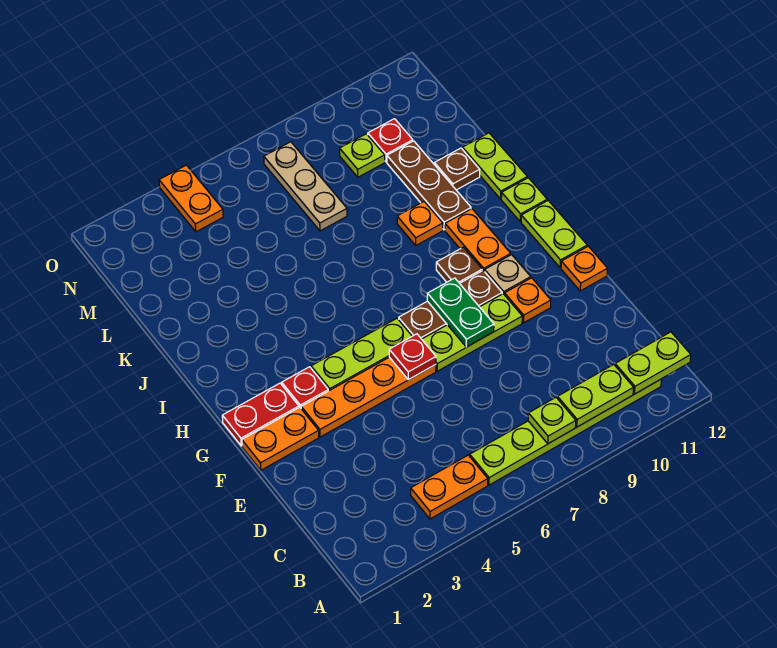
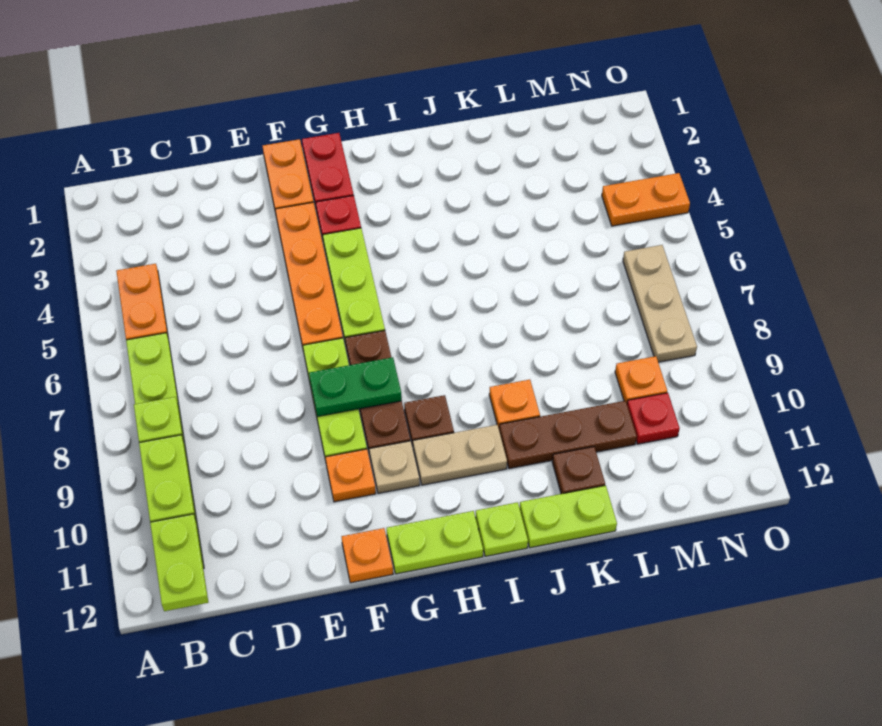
red 1x1 plate [389,334,436,380] -> none
orange 1x2 plate [445,209,511,272] -> tan 1x2 plate [413,425,507,485]
tan 1x3 plate [264,142,347,231] -> tan 1x3 plate turned to [623,245,697,362]
lime 1x1 plate [340,134,385,177] -> orange 1x1 plate [615,356,667,402]

